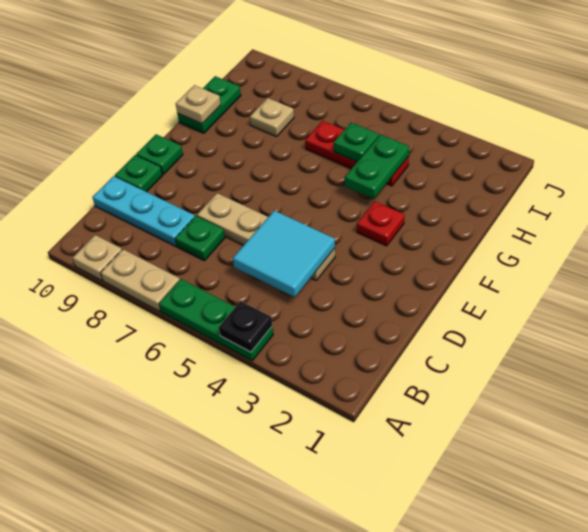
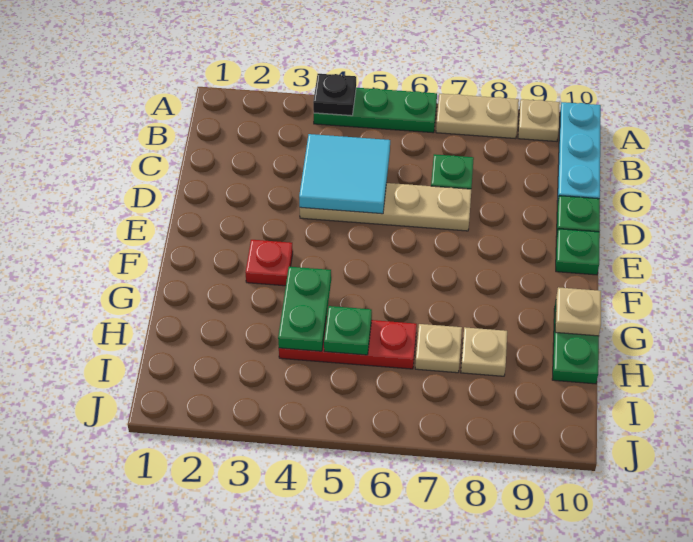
cyan 1x3 plate [92,176,195,246] -> cyan 1x3 plate turned to [557,102,601,204]
none -> tan 1x1 plate [415,324,462,373]

